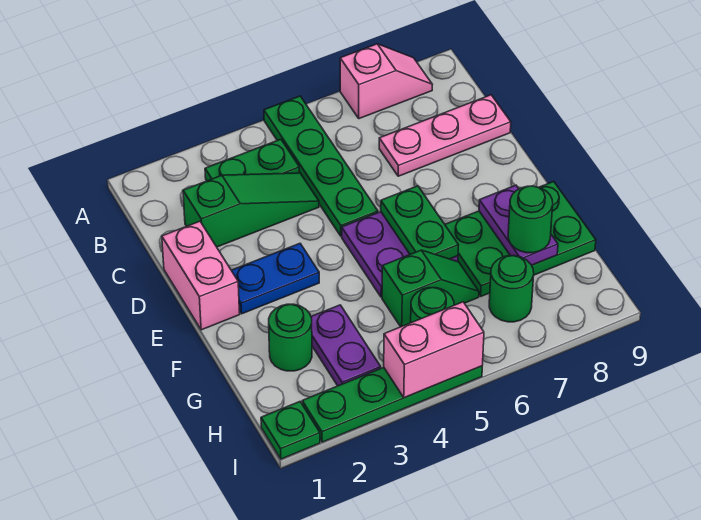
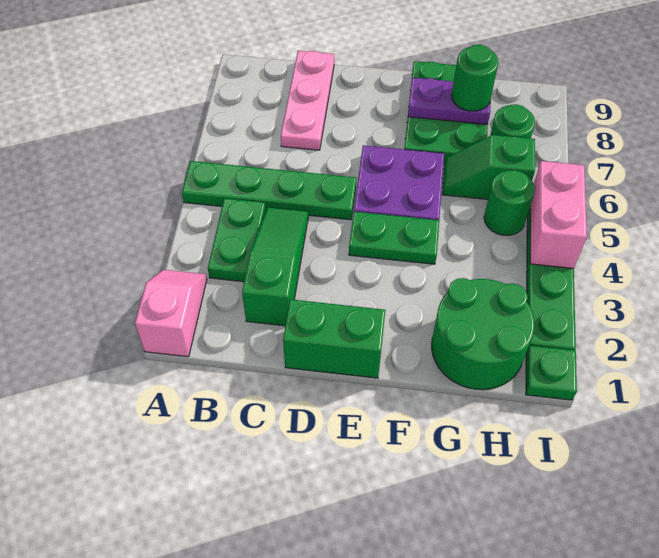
pink 1x2 slope [340,44,432,119] -> pink 1x2 slope moved to [135,270,207,357]
pink 1x2 brick [162,221,240,330] -> green 1x2 brick [283,299,385,378]
blue 1x2 plate [231,244,319,314] -> none
green 1x2 plate [381,186,458,259] -> green 1x2 plate moved to [349,212,439,264]
green 1x1 round brick [269,304,312,371] -> green 2x2 round brick [432,278,535,390]
purple 1x2 plate [311,305,381,386] -> none
green 1x2 slope [382,250,479,327] -> green 1x2 slope turned to [442,135,535,199]

